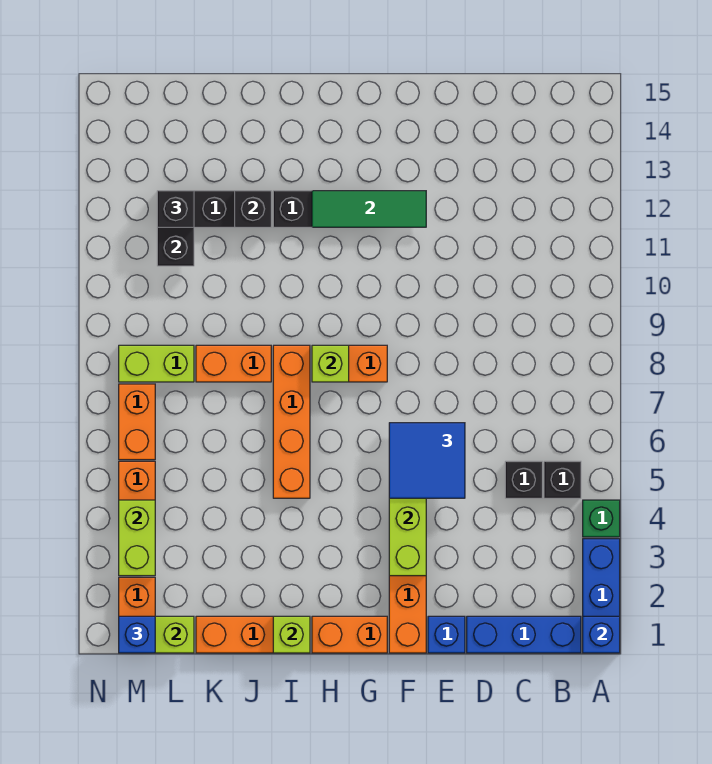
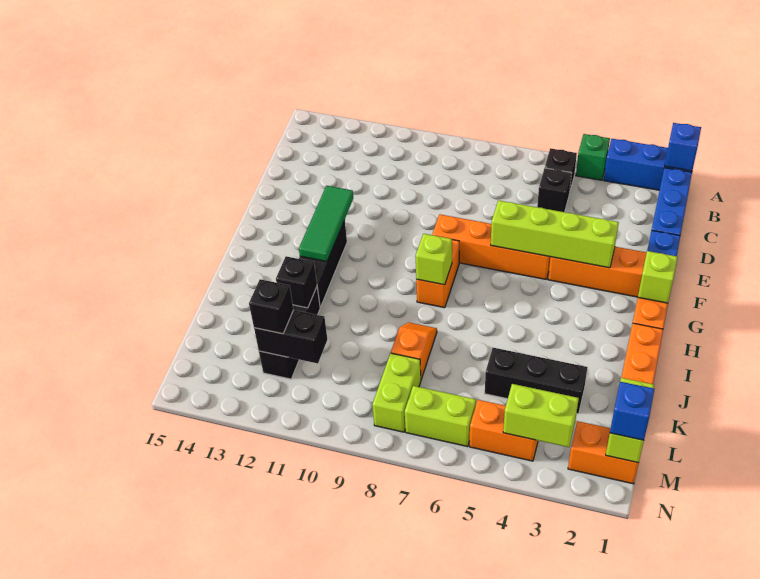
blue 2x2 tile [389,423,465,498] -> none
lime 1x1 brick [273,616,310,653] -> lime 1x1 brick moved to [638,251,677,303]
orange 1x4 brick [273,345,310,498] -> orange 1x4 brick moved to [432,214,550,280]
orange 1x2 brick [196,345,271,382] -> orange 1x2 slope [391,323,437,379]
none -> black 1x3 brick [485,348,587,414]
orange 1x2 brick [119,384,155,460] -> lime 1x2 brick [405,386,476,447]

